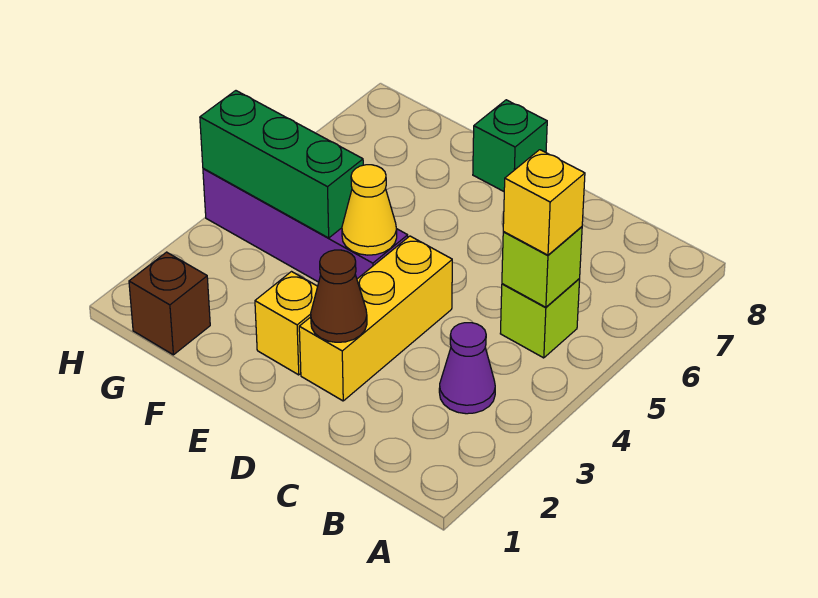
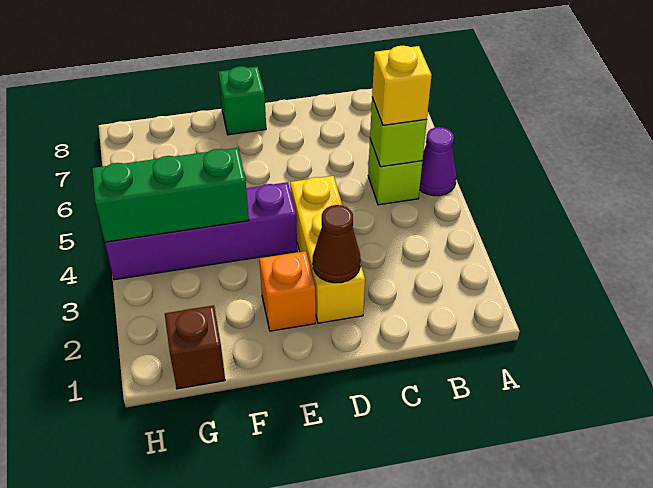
purple 1x1 cone [439,323,495,414] -> purple 1x1 cone moved to [420,127,456,196]
yellow 1x1 brick [255,272,318,375] -> orange 1x1 brick [260,251,316,331]
yellow 1x1 cone [342,165,397,255] -> none

